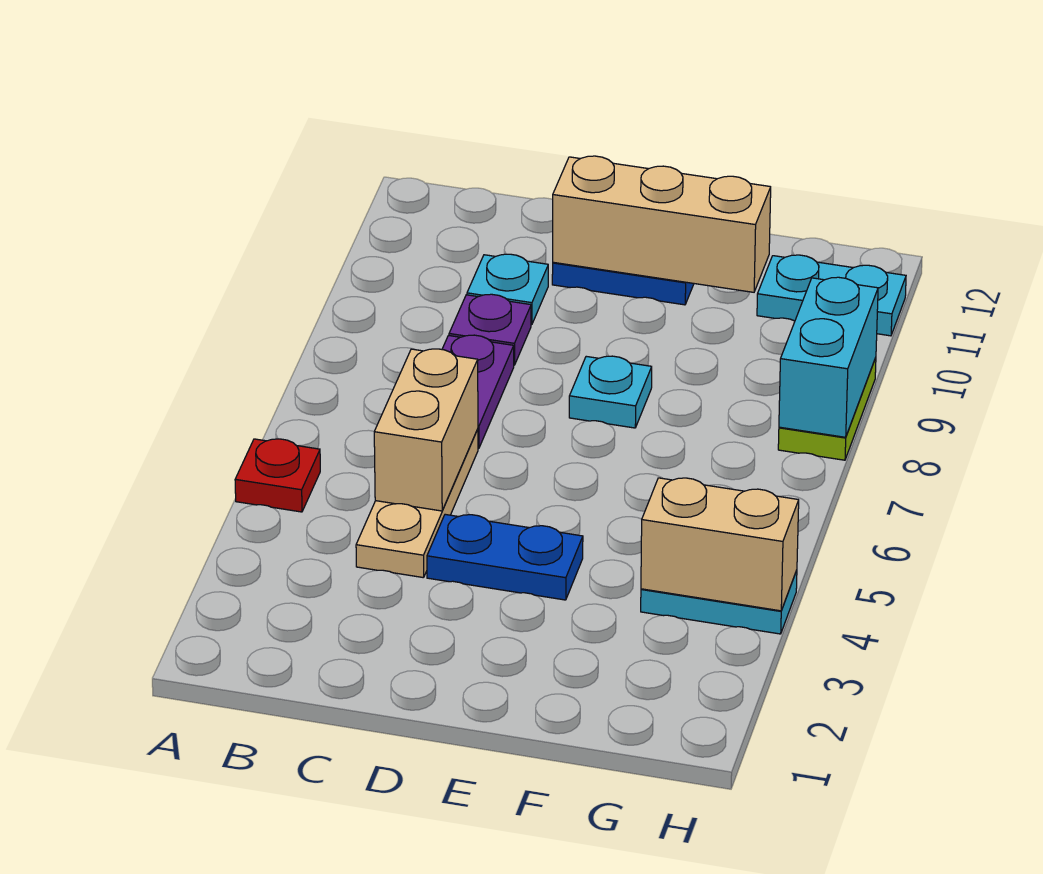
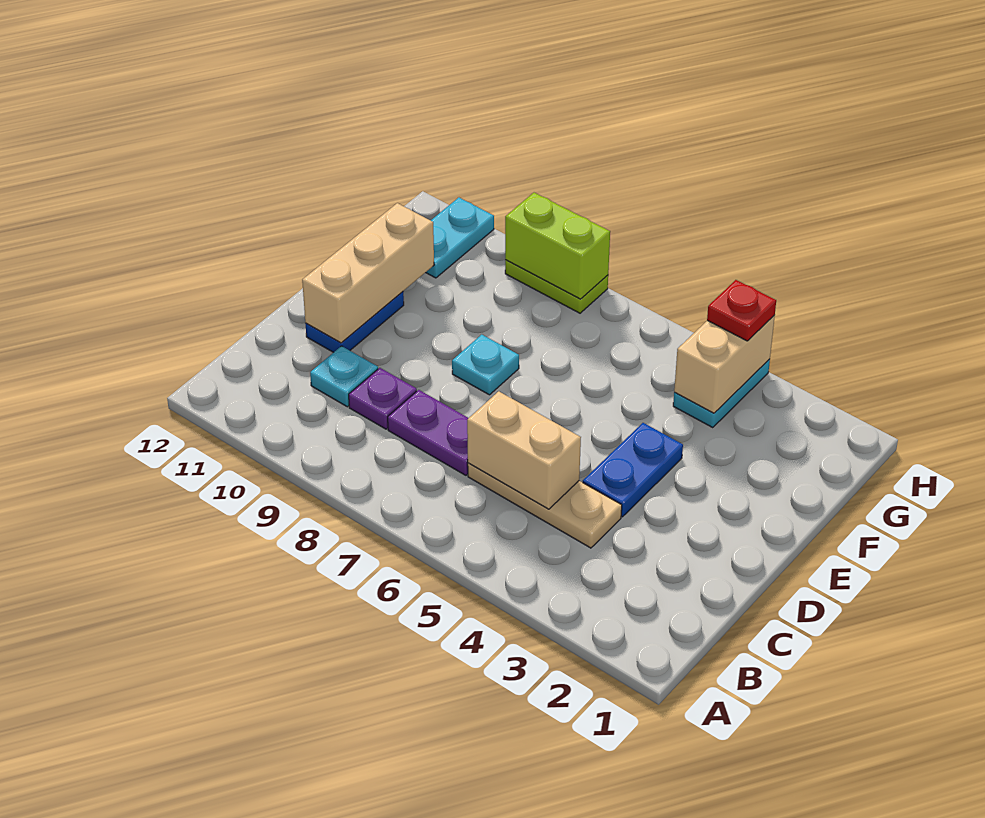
red 1x1 plate [235,439,320,512] -> red 1x1 plate moved to [707,280,776,341]
cyan 1x2 brick [779,277,878,437] -> lime 1x2 brick [505,193,610,299]

